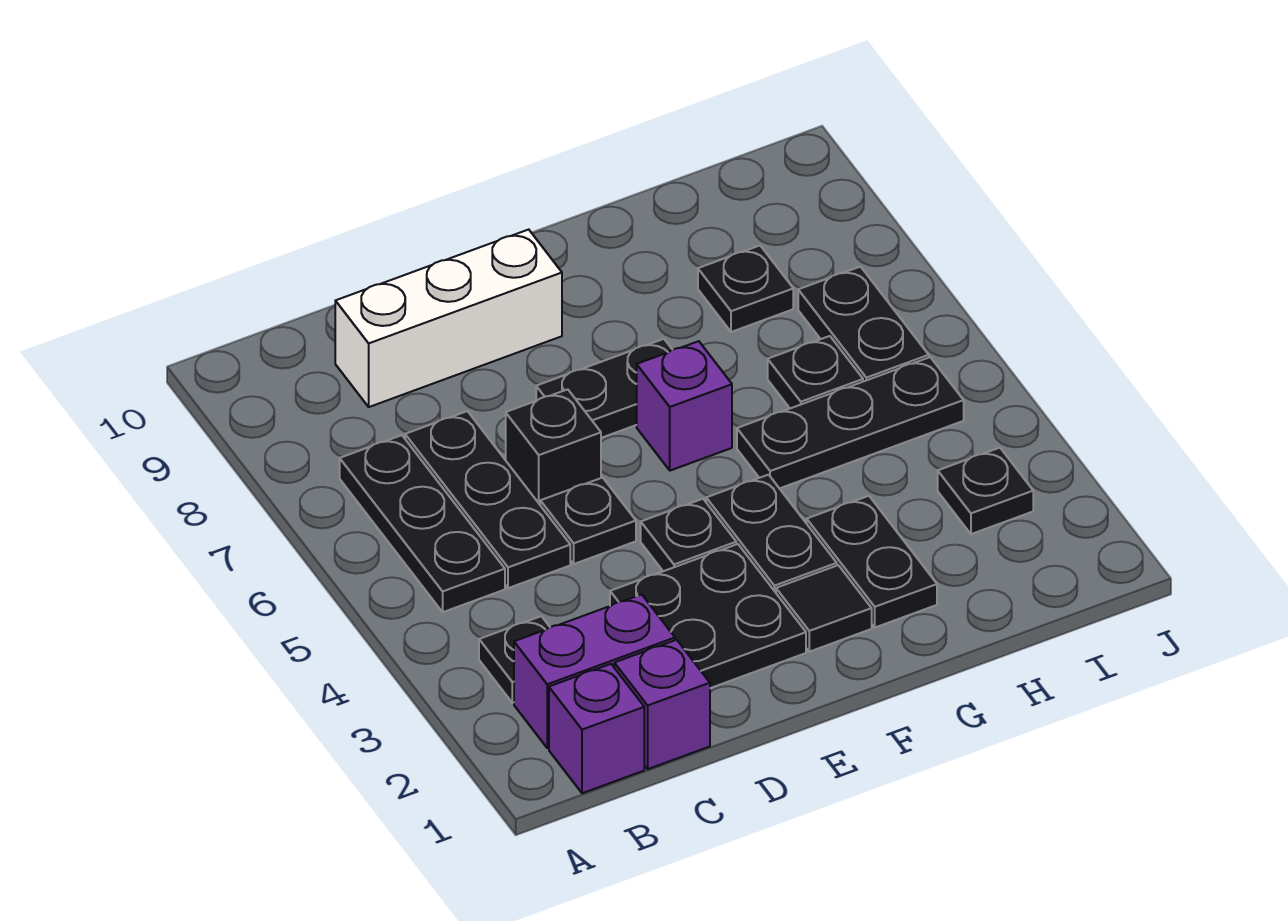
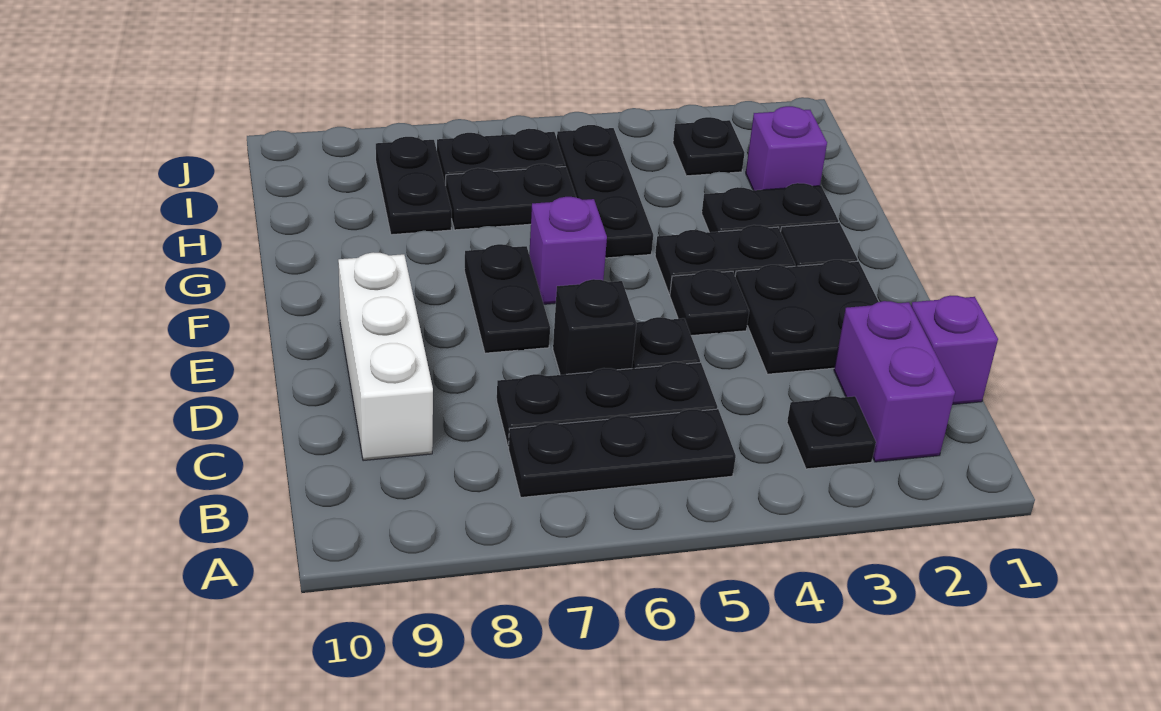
purple 1x1 brick [549,664,644,793] -> purple 1x1 brick moved to [746,106,827,190]
black 1x1 plate [768,336,863,408] -> black 1x2 plate [446,164,576,230]
black 1x1 plate [698,246,793,332] -> black 1x2 plate [376,137,452,235]

